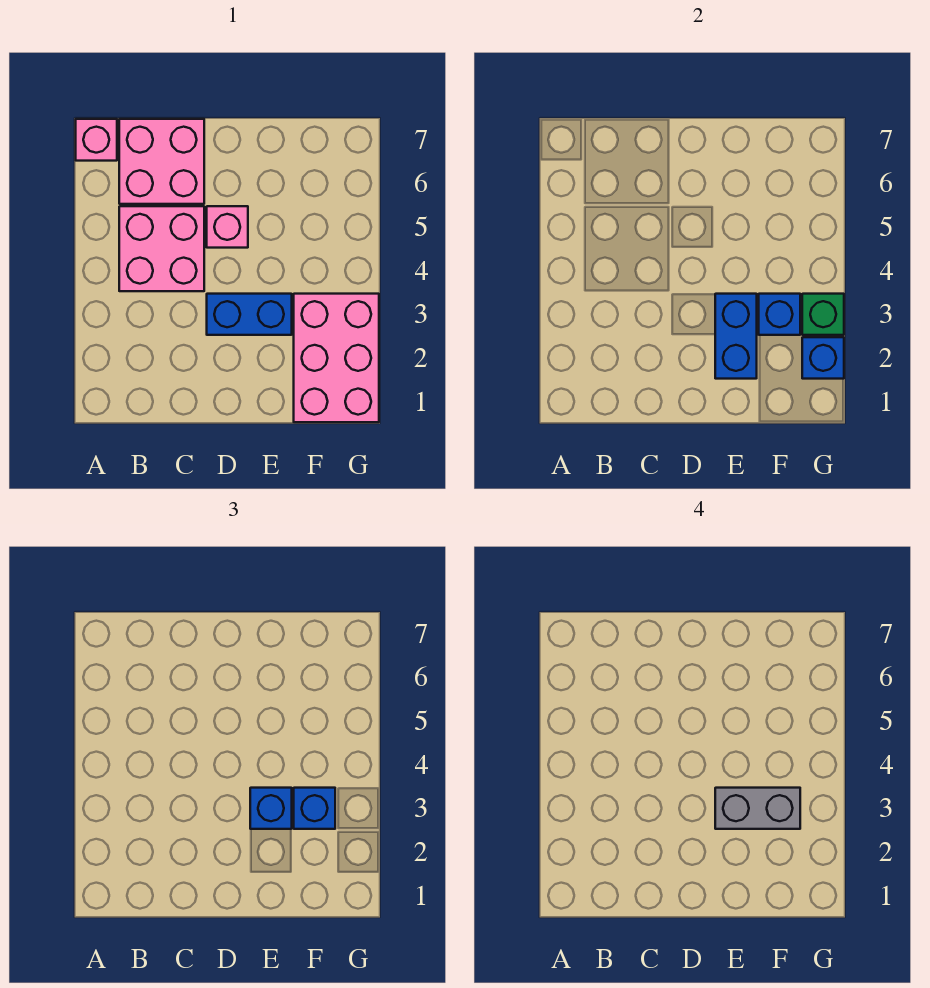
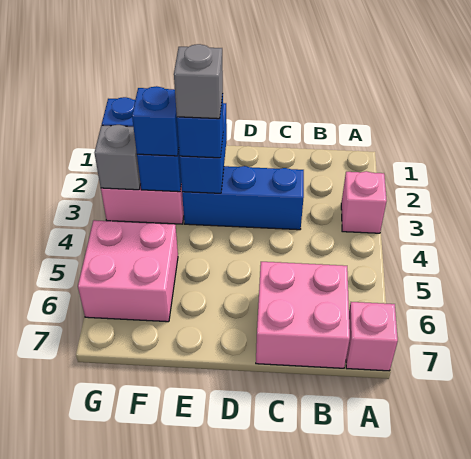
pink 2x2 brick [119,206,204,291] -> pink 2x2 brick moved to [78,220,178,322]
blue 1x2 brick [207,294,292,335] -> blue 1x3 brick [182,166,304,230]
pink 1x1 brick [207,206,248,248] -> pink 1x1 brick moved to [341,171,387,233]
grey 1x2 brick [715,788,800,829] -> grey 1x1 brick [174,44,223,119]
green 1x1 brick [802,294,844,335] -> grey 1x1 brick [95,125,141,190]

